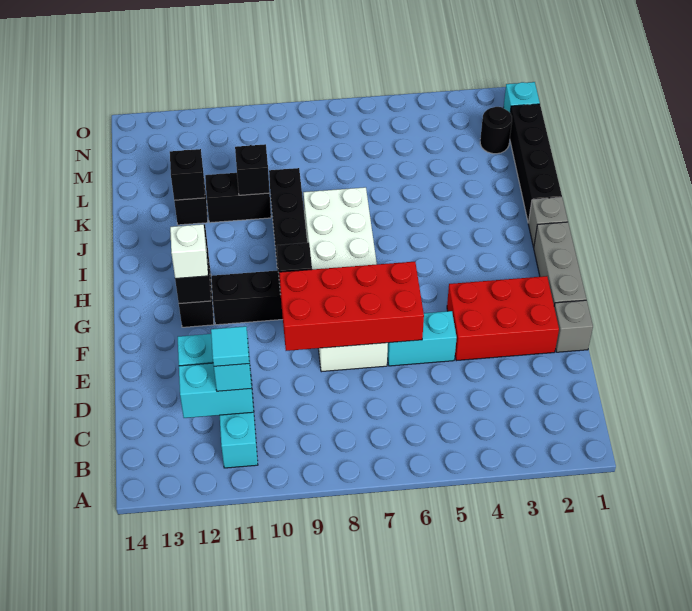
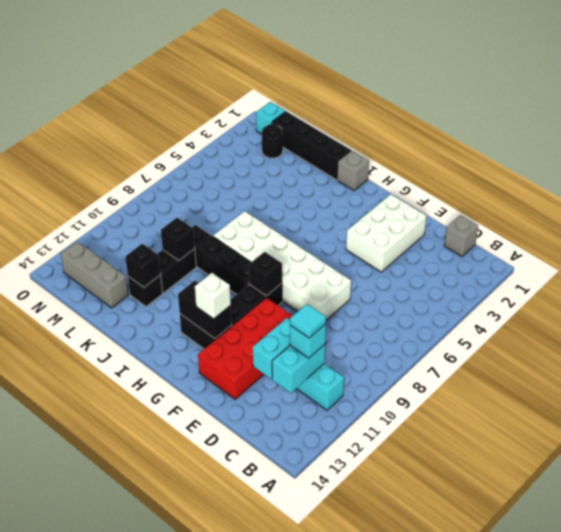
grey 1x1 brick [554,300,593,352] -> grey 1x1 brick moved to [444,215,478,257]
red 2x3 brick [447,276,559,361] -> white 2x3 brick [346,194,426,272]
cyan 1x2 brick [387,311,457,366] -> none
red 2x4 brick [279,262,424,351] -> red 2x4 brick moved to [198,298,293,399]
grey 1x3 brick [534,222,586,305] -> grey 1x3 brick moved to [61,241,128,308]

